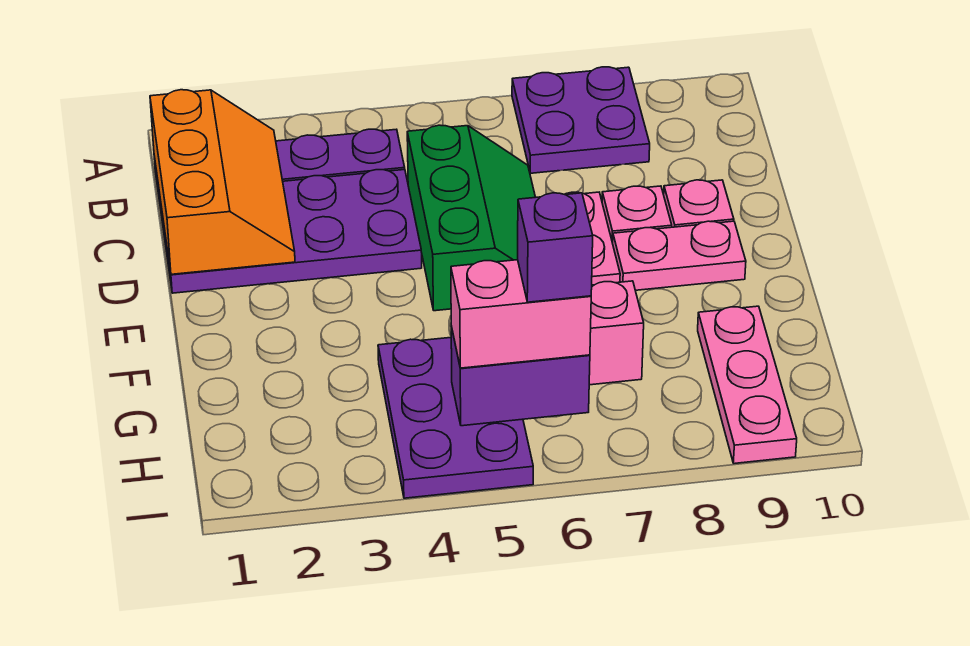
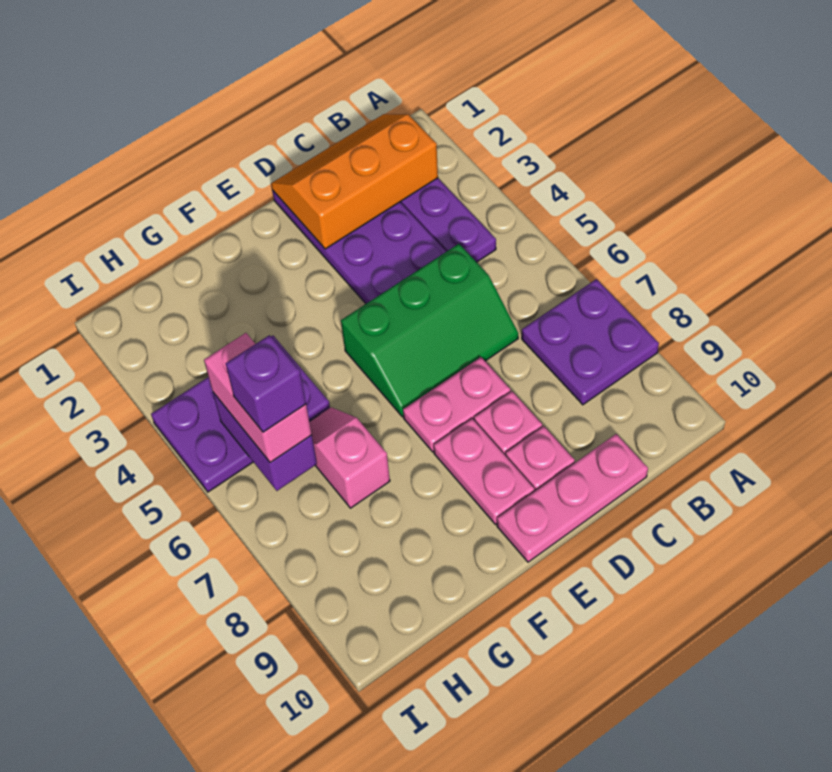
orange 2x3 slope [150,90,295,274] -> orange 2x3 slope turned to [271,114,438,249]
pink 1x3 plate [698,306,797,463] -> pink 1x3 plate moved to [497,434,648,562]

